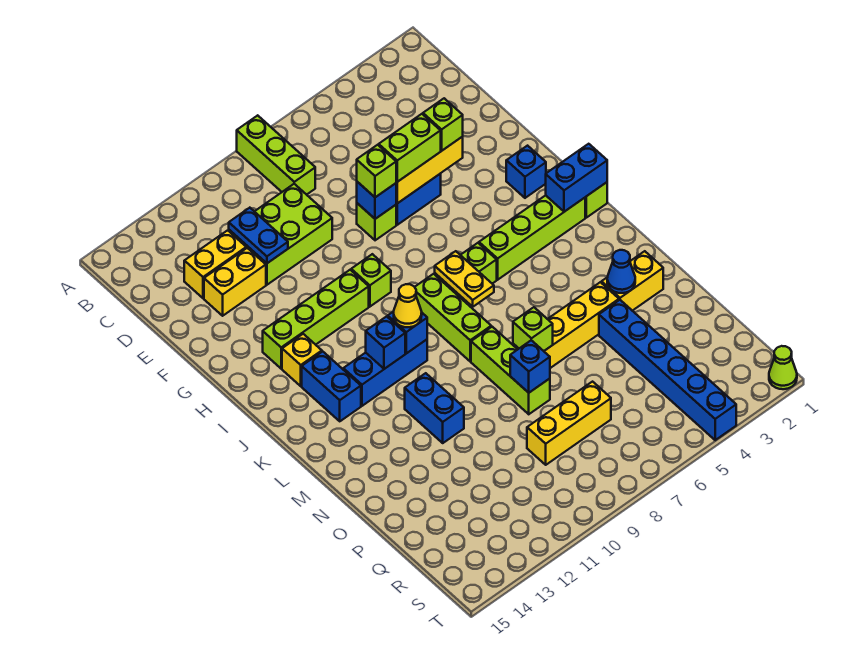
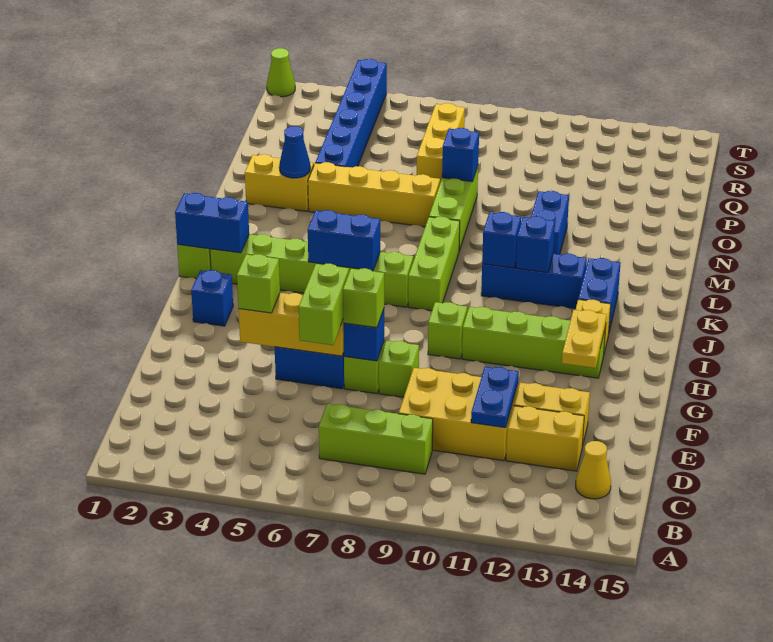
lime 1x3 brick [237,115,315,195] -> lime 1x3 brick turned to [319,404,433,474]
lime 2x3 brick [229,184,332,285] -> yellow 2x3 brick [398,368,518,461]
lime 1x2 brick [379,114,441,182] -> lime 1x2 brick turned to [299,264,349,345]
none -> blue 1x2 brick [308,210,380,271]
yellow 1x2 plate [435,251,494,307] -> yellow 1x2 plate moved to [562,310,606,368]
yellow 1x1 cone [394,284,422,327] -> yellow 1x1 cone moved to [576,441,611,499]
lime 1x1 brick [513,307,553,351] -> lime 1x1 brick moved to [379,341,419,397]
yellow 1x3 brick [527,382,611,465] -> yellow 1x3 brick turned to [417,103,465,182]

